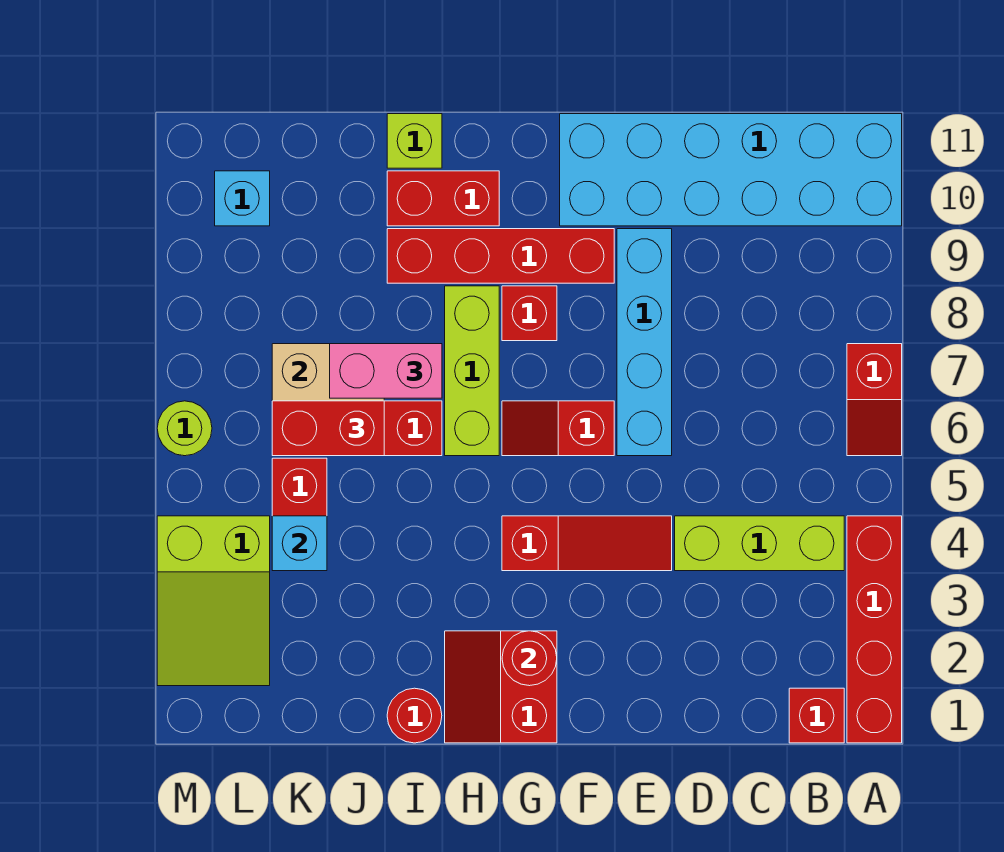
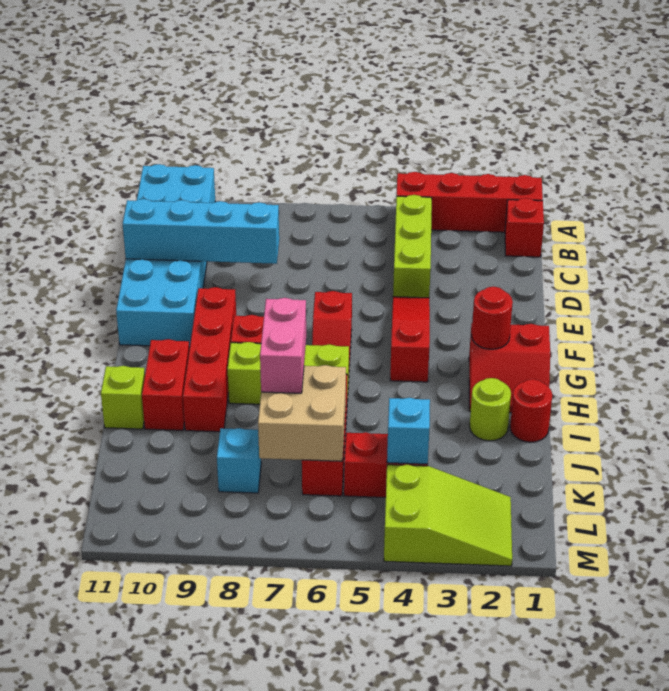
red 1x2 slope [847,344,902,456] -> none
cyan 1x4 brick [617,229,672,456] -> cyan 1x4 brick moved to [123,199,279,264]
red 1x2 brick [272,401,384,456] -> none
cyan 1x1 brick [215,171,270,226] -> cyan 1x1 brick moved to [217,428,261,493]
lime 1x1 round brick [157,401,212,456] -> lime 1x1 round brick moved to [470,378,511,441]

